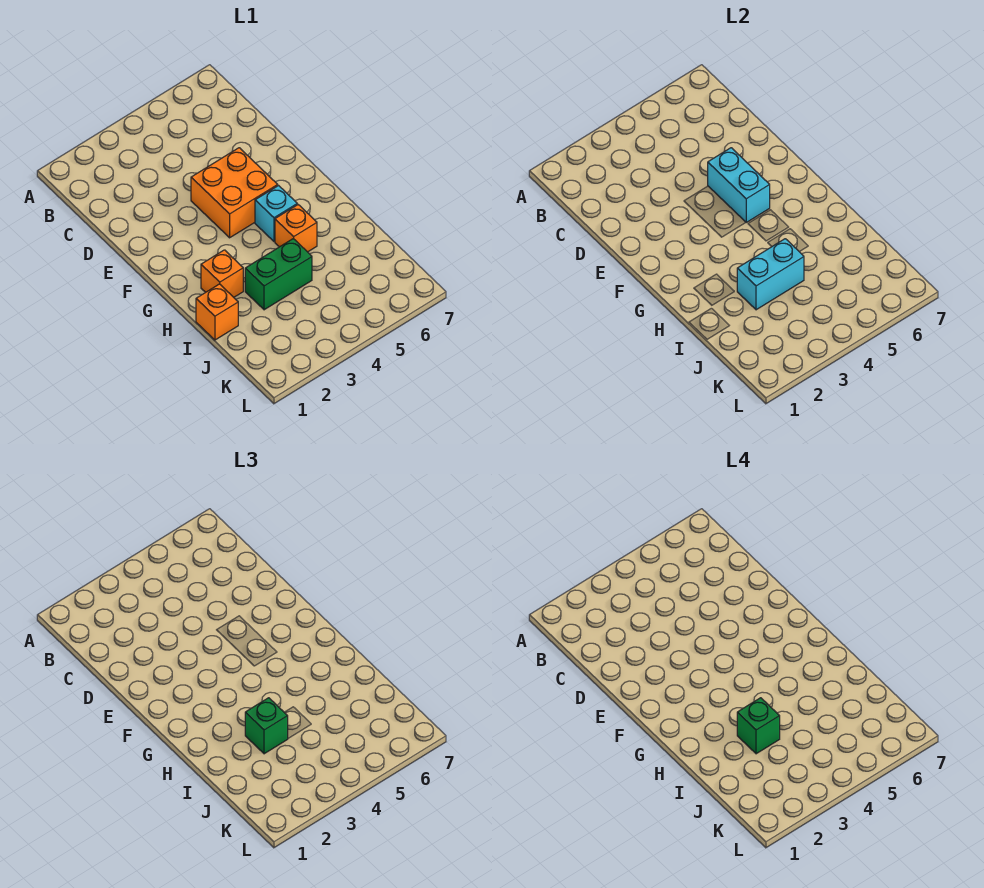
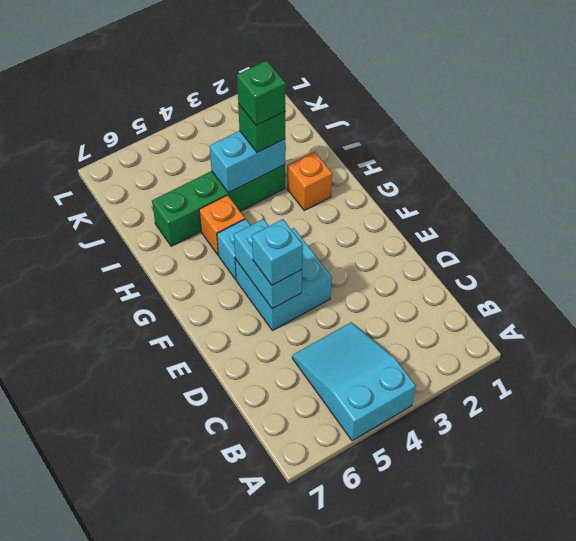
none -> cyan 2x3 slope [292,322,416,441]
orange 2x2 brick [191,148,278,238] -> cyan 2x2 brick [235,228,332,331]
none -> cyan 1x1 brick [252,219,303,285]
orange 1x1 brick [196,284,238,340] -> none
green 1x2 brick [245,239,312,310] -> green 1x4 brick [152,165,285,246]

